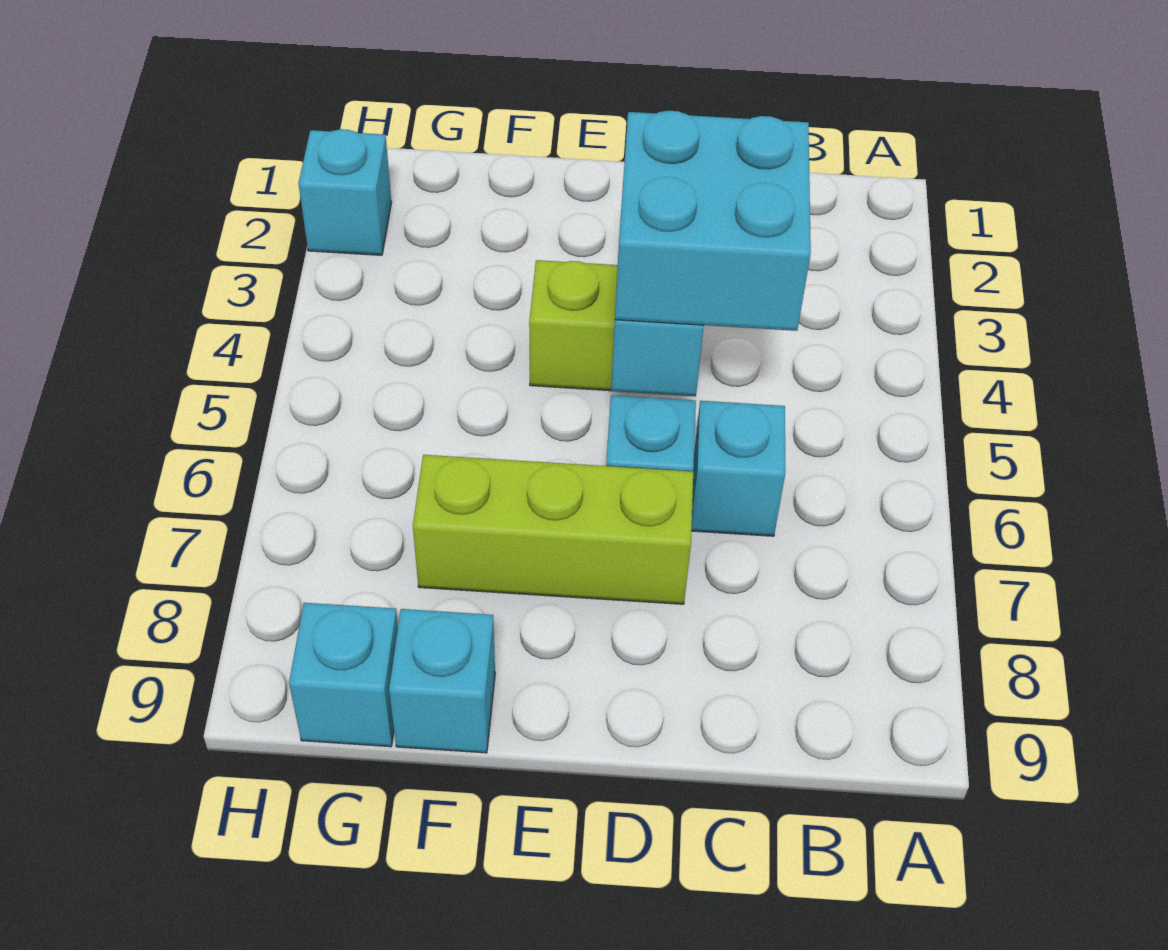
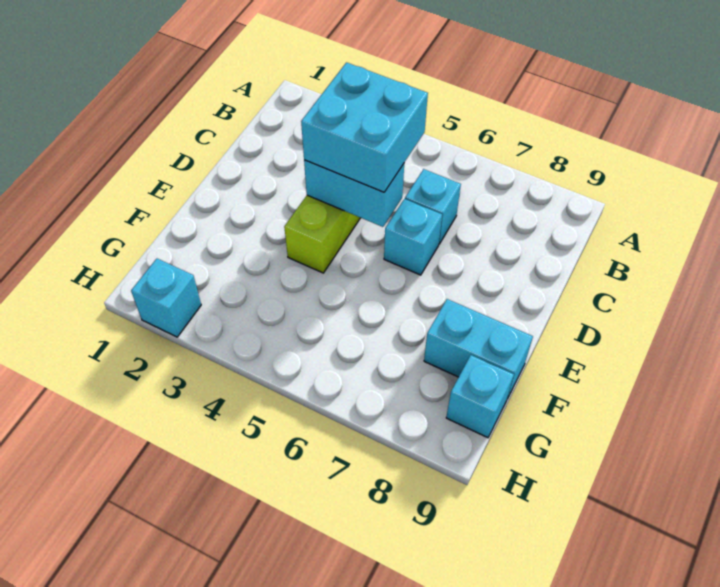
lime 1x3 brick [413,455,693,604] -> none
cyan 1x1 brick [389,609,495,753] -> cyan 1x2 brick [424,299,533,399]

